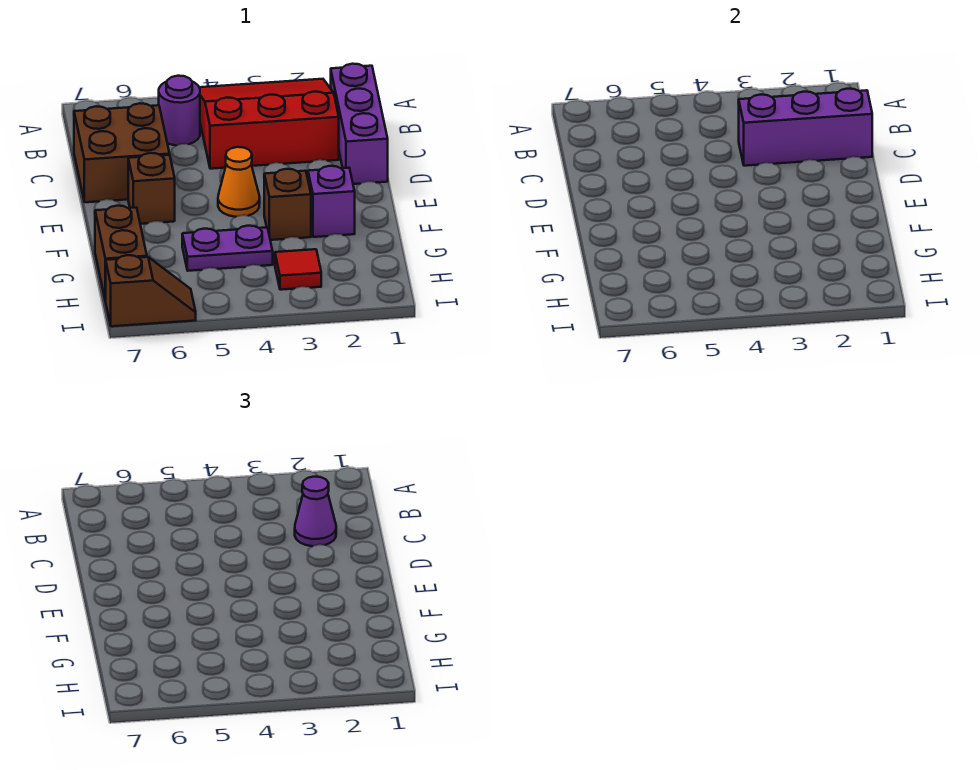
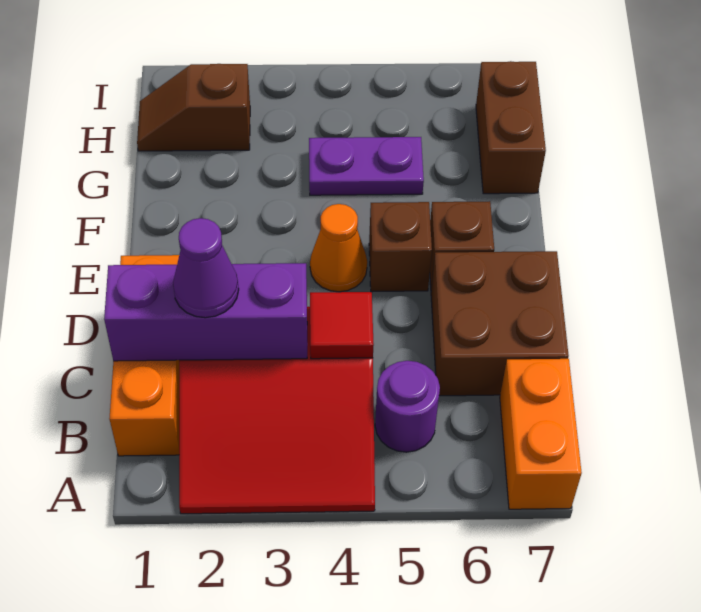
none -> orange 1x2 brick [500,359,582,509]
purple 1x3 brick [331,64,388,184] -> orange 1x3 brick [109,255,179,456]
purple 1x1 brick [308,166,355,237] -> none
brown 1x1 brick [264,169,311,240] -> brown 1x1 brick moved to [369,202,432,292]
red 1x1 tile [275,249,321,290] -> red 1x1 tile moved to [310,292,374,359]
brown 1x2 slope [106,255,196,326] -> brown 1x2 slope moved to [137,64,250,151]

